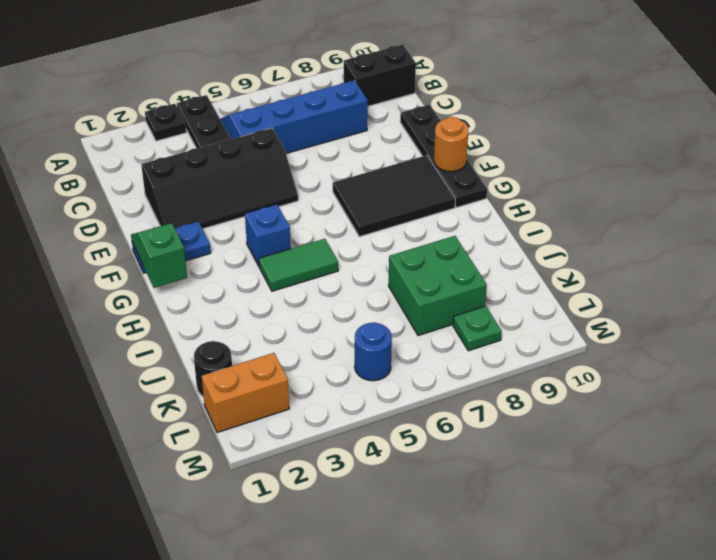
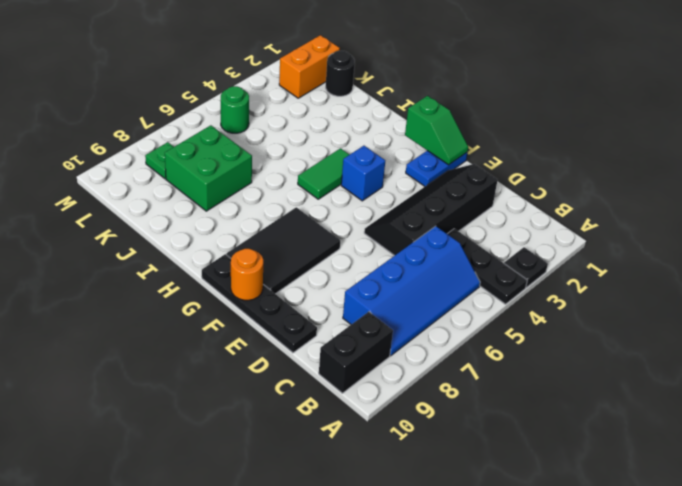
blue 1x1 round brick [355,322,392,381] -> green 1x1 round brick [221,86,249,133]

